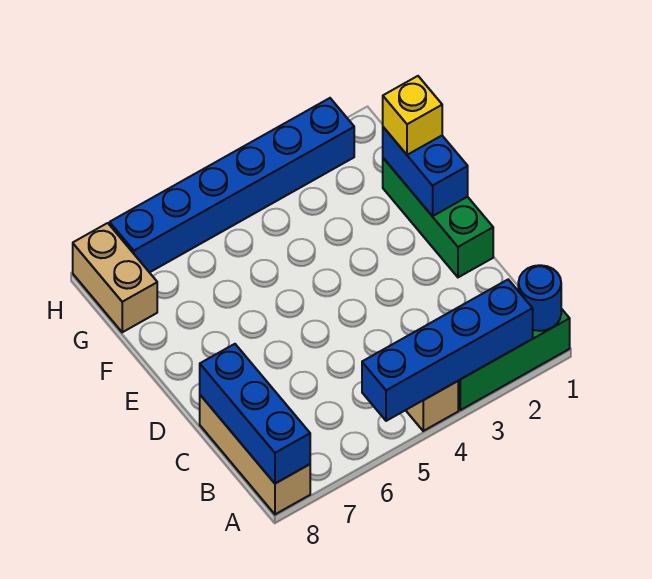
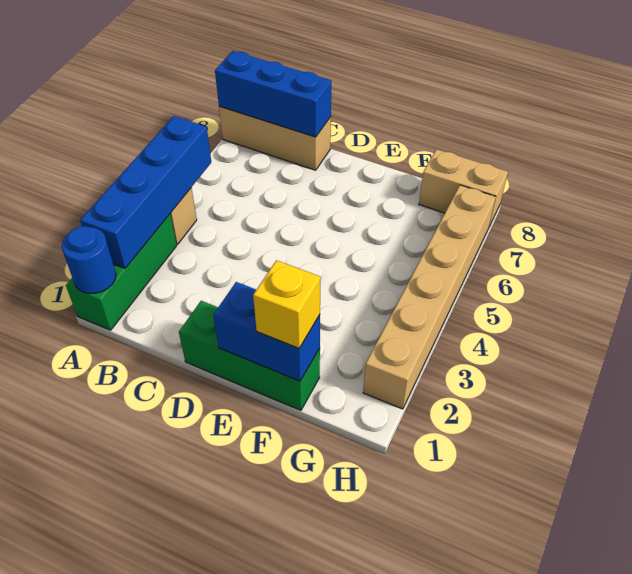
blue 1x6 brick [110,98,354,273] -> tan 1x6 brick [363,185,496,409]

